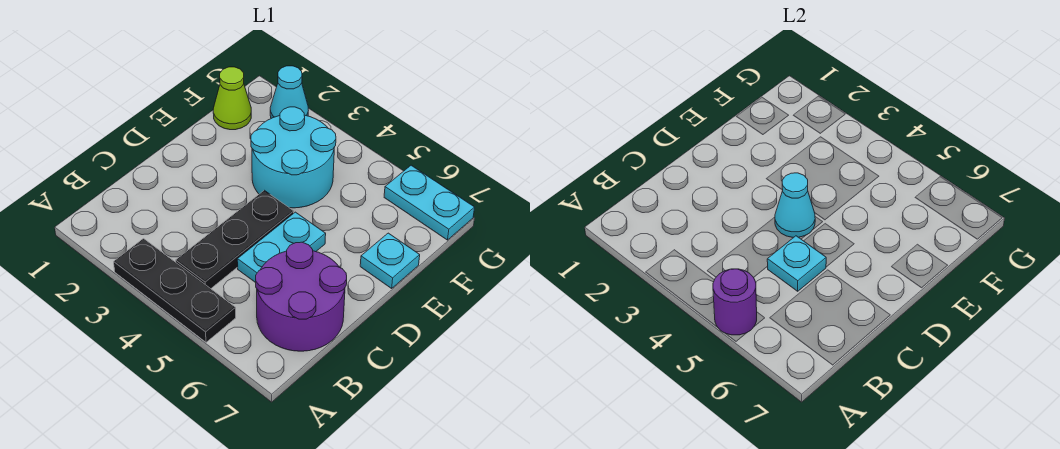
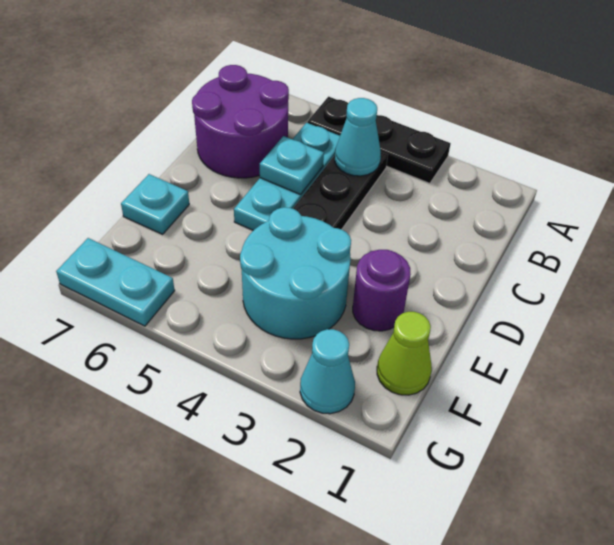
purple 1x1 round brick [713,269,757,335] -> purple 1x1 round brick moved to [353,250,411,331]
cyan 1x2 plate [237,212,326,283] -> cyan 1x3 plate [234,123,340,230]
cyan 1x1 cone [775,173,815,237] -> cyan 1x1 cone moved to [335,98,381,176]

